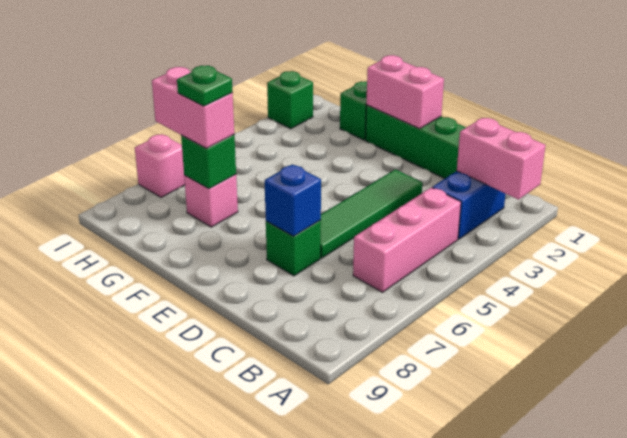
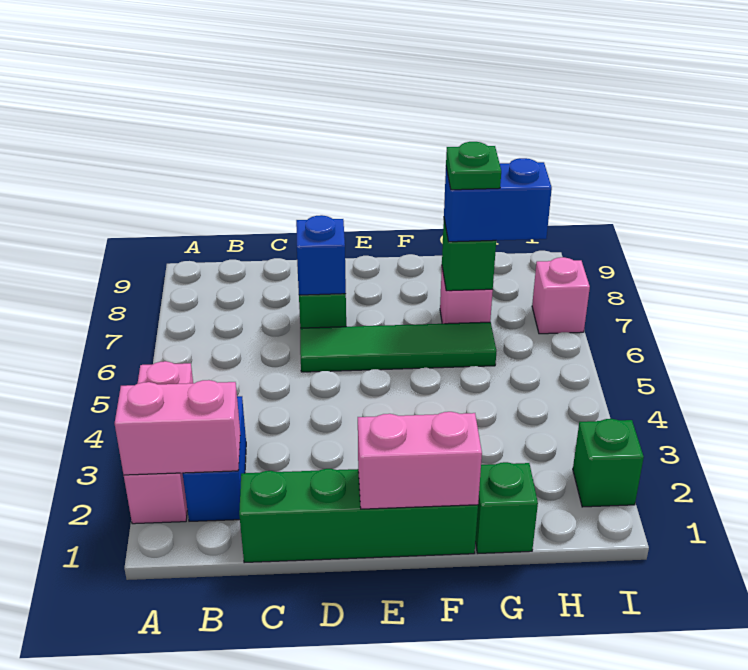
pink 1x3 brick [353,187,461,292] -> pink 1x3 brick moved to [124,361,193,524]
green 1x4 tile [321,169,422,258] -> green 1x4 tile turned to [300,322,497,372]
pink 1x2 brick [152,67,234,148] -> blue 1x2 brick [444,158,552,242]

